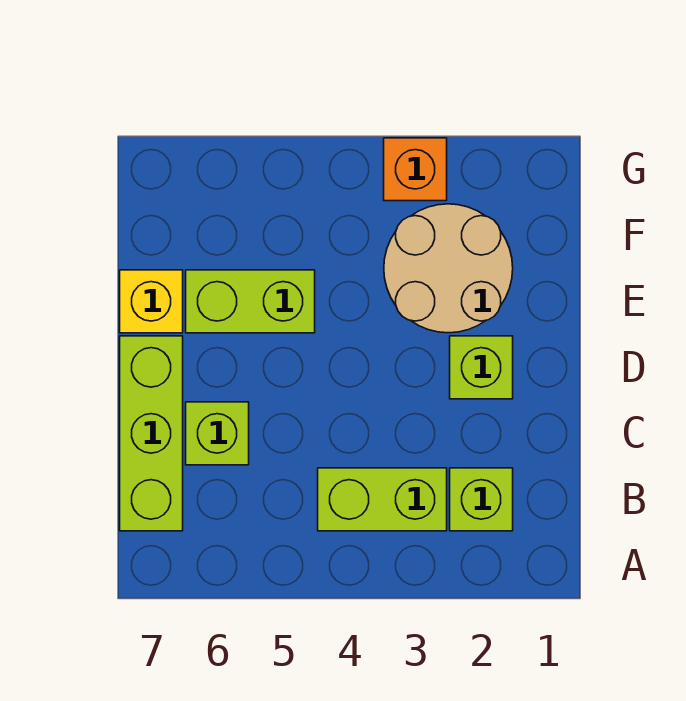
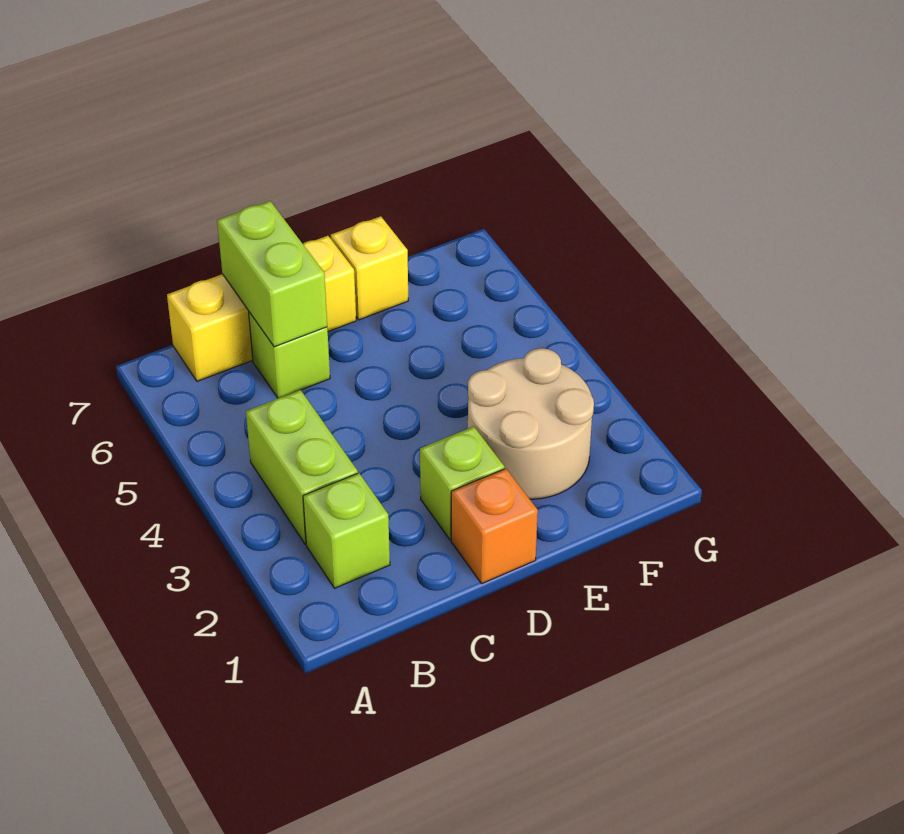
lime 1x3 brick [120,336,183,531] -> yellow 1x3 brick [167,236,356,381]
lime 1x2 brick [186,270,315,333] -> lime 1x2 brick moved to [217,201,327,347]
orange 1x1 brick [384,138,447,201] -> orange 1x1 brick moved to [451,469,538,583]

